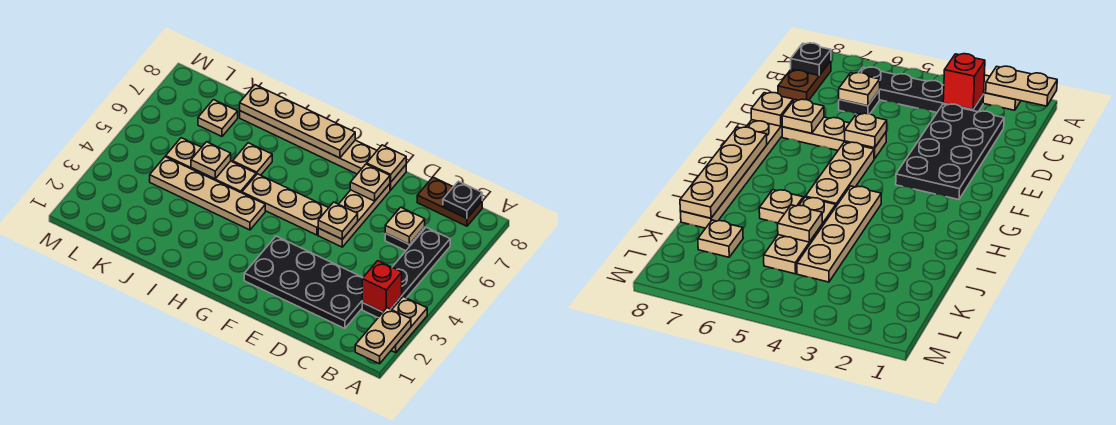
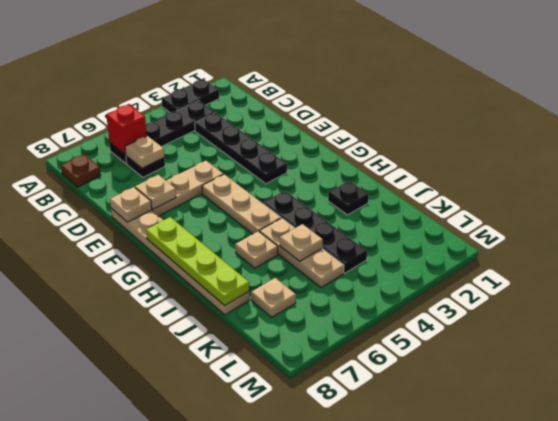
tan 1x2 plate [355,308,411,364] -> none
tan 1x2 plate [391,297,427,353] -> black 1x2 plate [162,79,219,113]
red 1x1 brick [362,261,402,312] -> red 1x1 brick moved to [106,104,147,155]
brown 1x2 plate [417,177,482,226] -> brown 1x1 plate [61,154,101,187]
black 1x1 plate [443,181,482,218] -> black 1x1 plate moved to [328,181,369,215]
black 2x4 plate [244,236,363,329] -> black 1x4 plate [195,113,287,184]
tan 1x1 plate [318,202,358,239] -> none
tan 1x4 plate [240,85,355,158] -> lime 1x4 plate [146,217,249,306]
tan 1x4 plate [150,157,265,230] -> black 1x4 plate [263,191,367,273]

